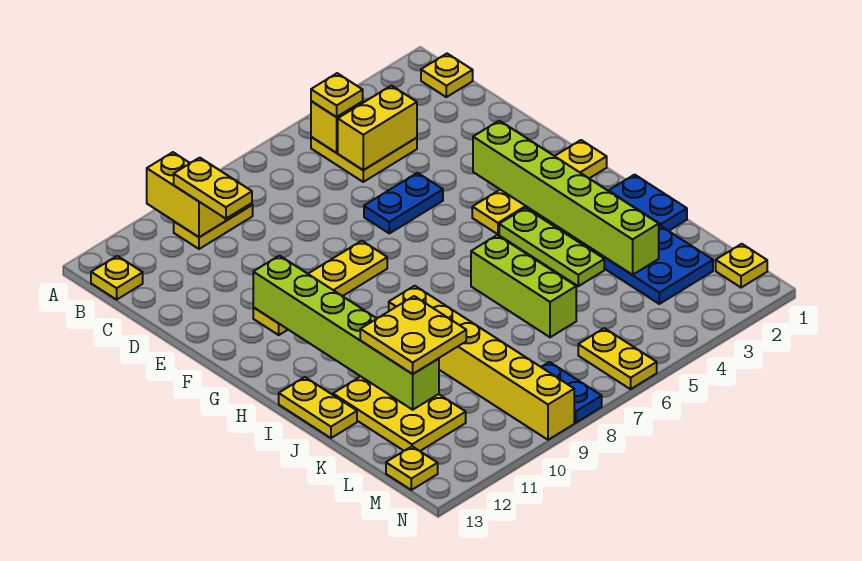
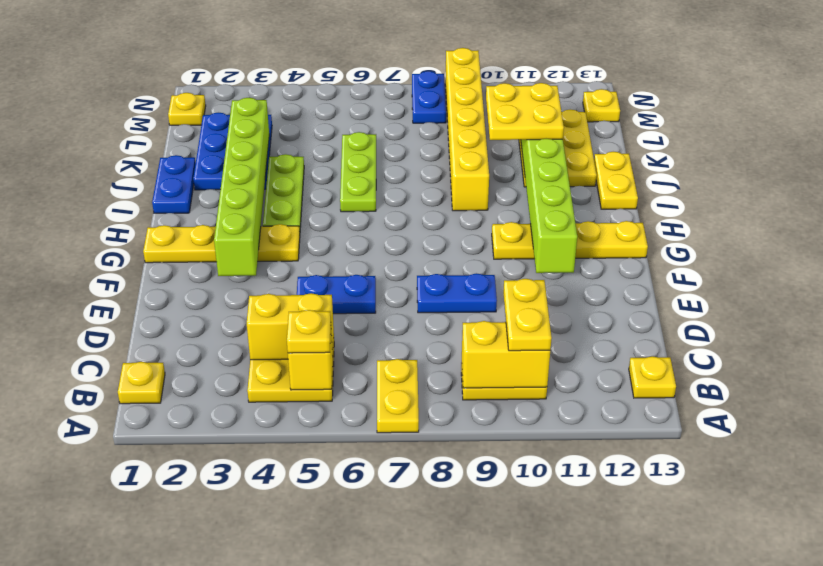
yellow 1x2 brick [147,152,225,237] -> yellow 1x2 brick turned to [462,321,550,388]
none -> blue 1x2 plate [417,273,497,313]
yellow 1x4 plate [253,241,387,335] -> yellow 1x4 plate moved to [492,221,648,259]
lime 1x3 brick [471,235,576,337] -> lime 1x3 plate [340,132,376,212]
yellow 1x2 plate [578,328,657,389] -> yellow 1x2 plate moved to [377,359,419,433]

